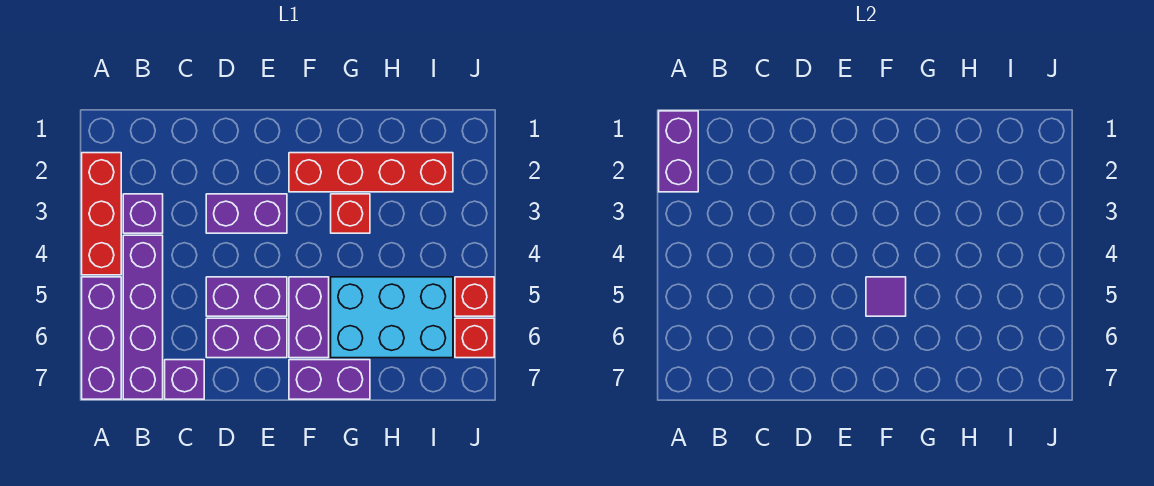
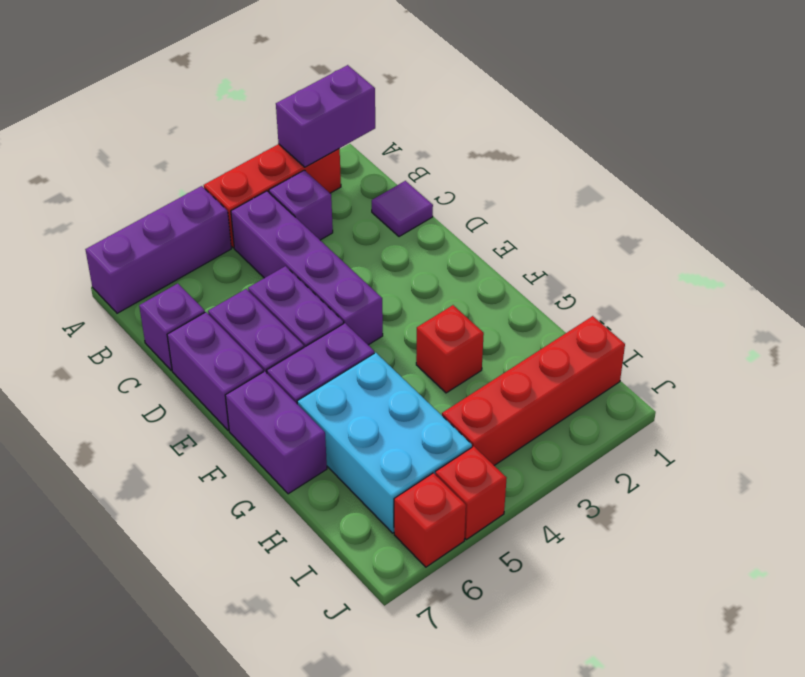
purple 1x4 brick [123,235,163,399] -> purple 1x4 brick turned to [231,191,383,345]
purple 1x2 brick [206,194,287,233] -> purple 1x2 brick moved to [167,312,263,430]
red 1x4 brick [289,153,453,192] -> red 1x4 brick turned to [442,316,625,465]
purple 1x1 tile [866,277,906,316] -> purple 1x1 tile moved to [372,181,433,237]

